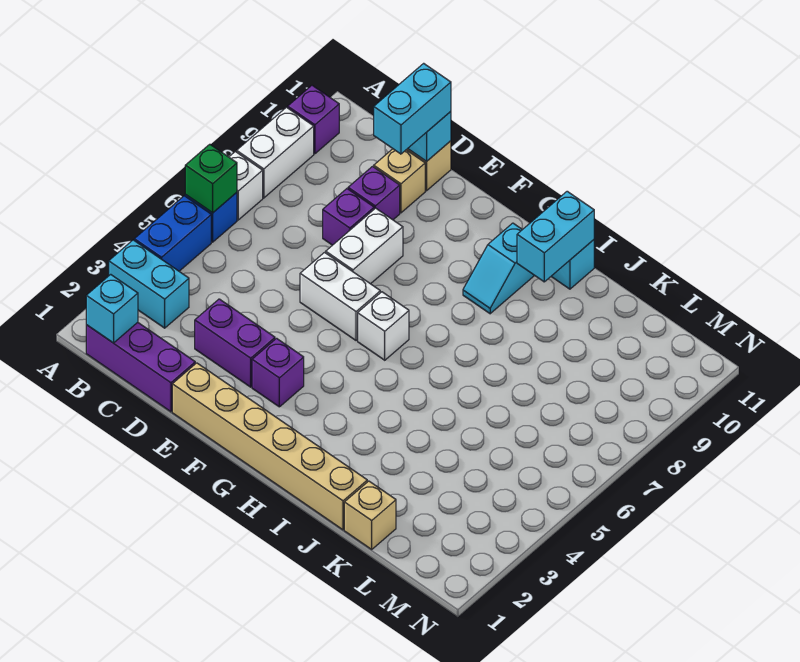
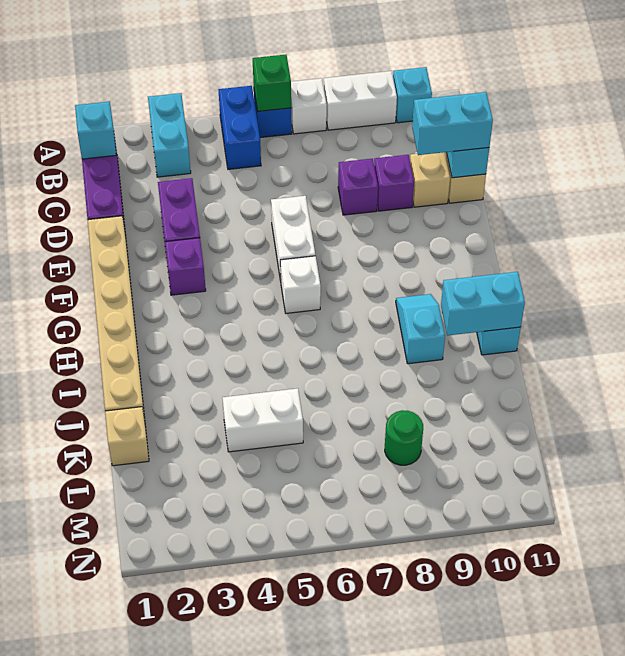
blue 1x2 brick [134,196,211,271] -> blue 1x2 brick turned to [218,86,261,169]
purple 1x1 brick [288,85,339,154] -> cyan 1x1 brick [393,67,432,123]
white 1x2 brick [326,208,403,284] -> white 1x2 brick moved to [223,388,303,452]
cyan 1x2 slope [463,223,535,314] -> cyan 1x2 slope turned to [396,294,445,364]
none -> green 1x1 round brick [385,410,423,465]

